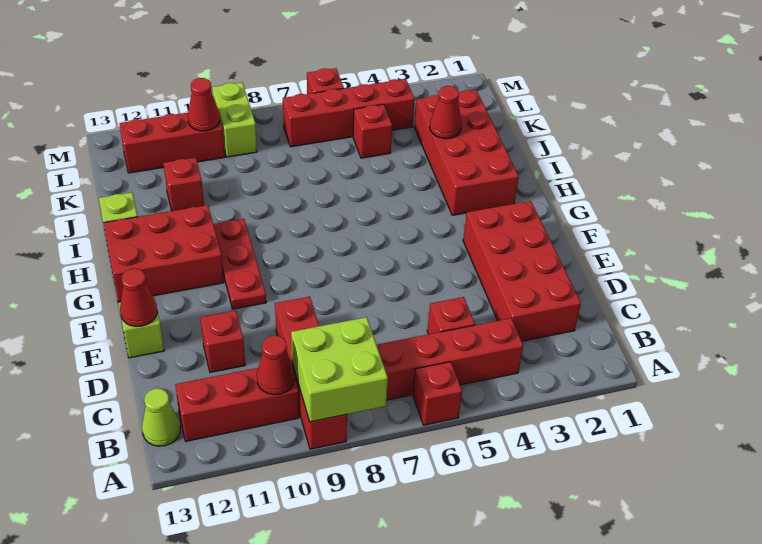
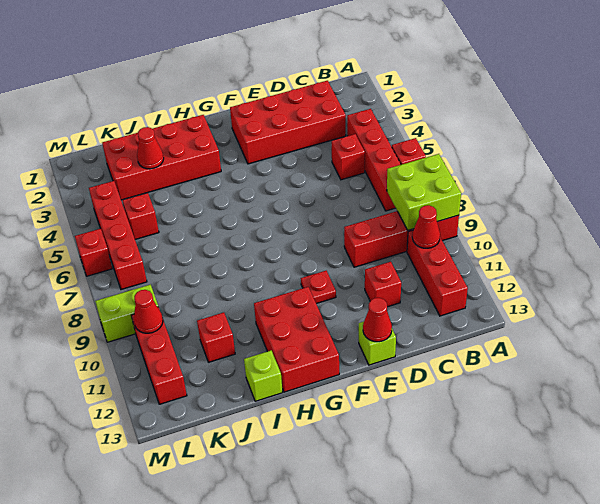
lime 1x1 cone [142,389,180,446] -> none
red 1x3 plate [213,219,266,309] -> red 1x1 plate [301,271,336,304]

